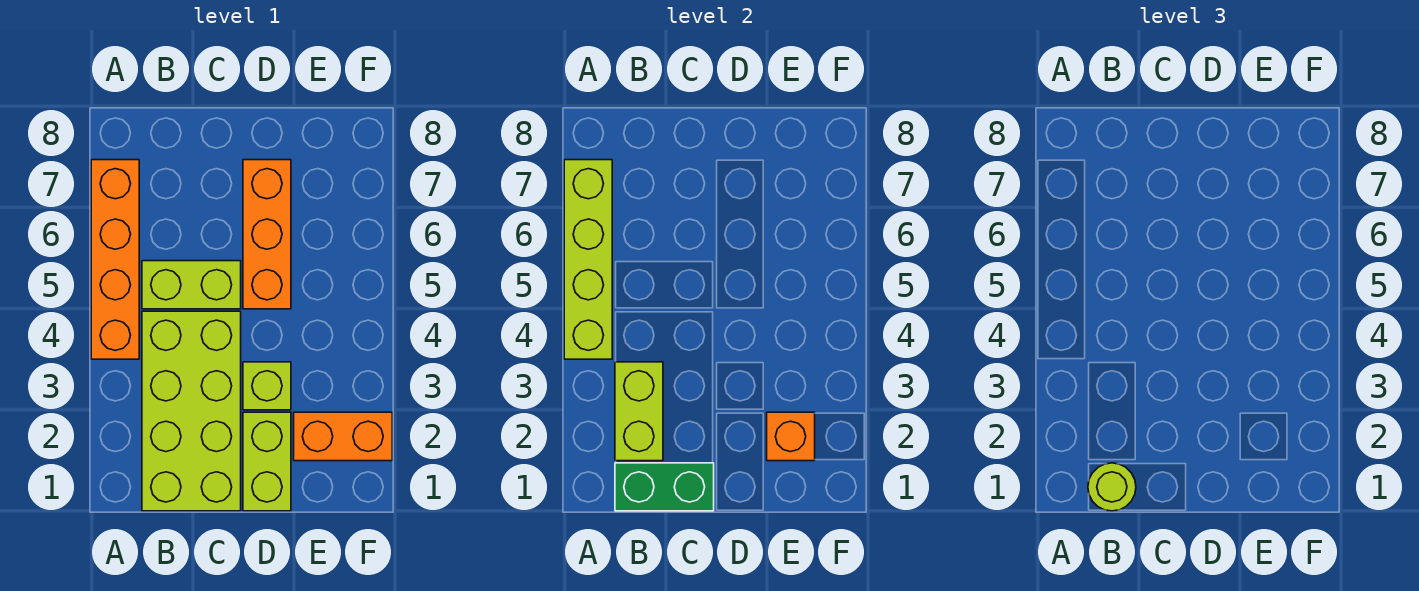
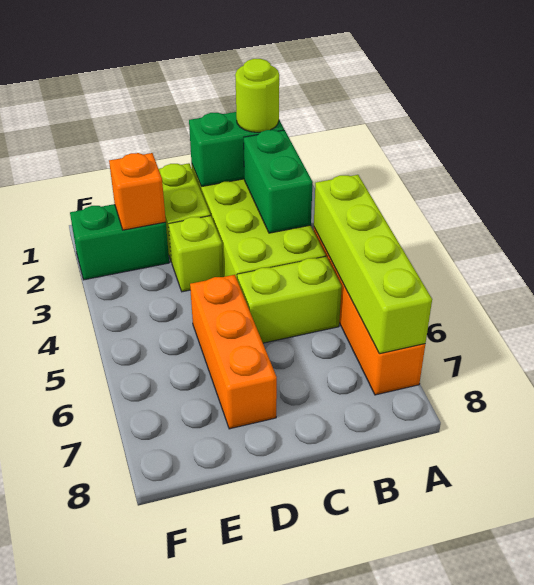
lime 1x2 brick [615,362,663,461] -> green 1x2 brick [244,130,313,233]
orange 1x2 brick [294,412,392,461] -> green 1x2 brick [70,204,169,280]

